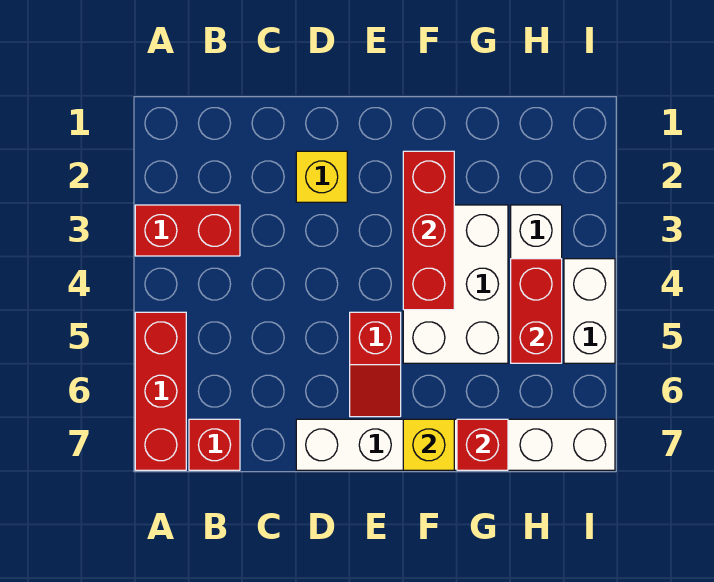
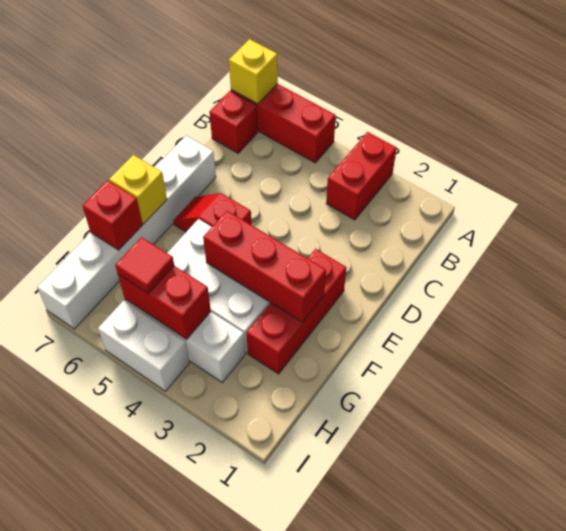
yellow 1x1 brick [296,151,347,202] -> yellow 1x1 brick moved to [229,39,278,104]
none -> red 1x3 brick [247,249,347,374]
none -> red 1x1 tile [115,237,174,294]

